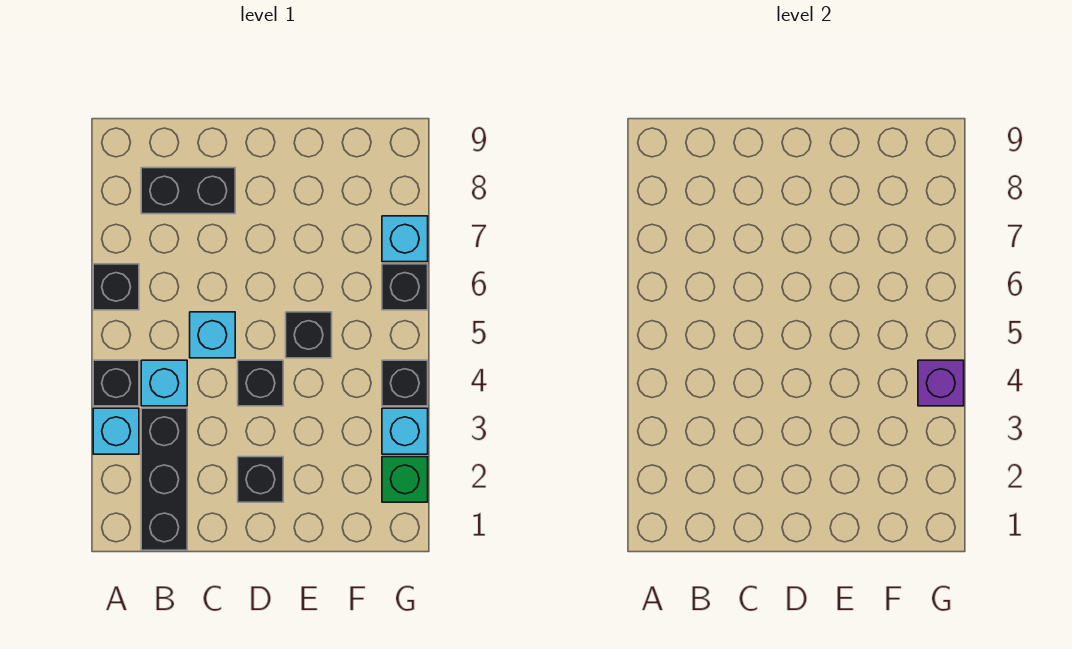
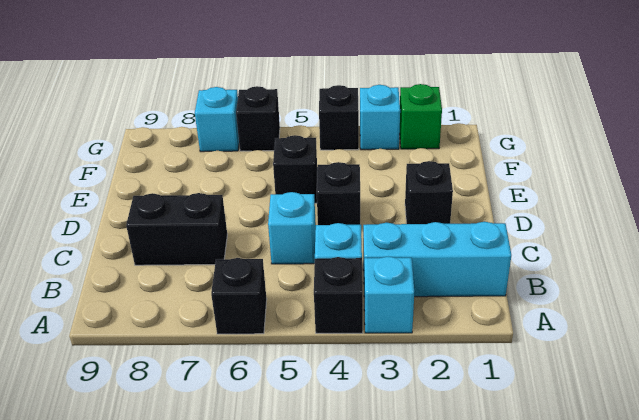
black 1x3 brick [141,408,187,550] -> cyan 1x3 brick [363,222,511,297]
black 1x2 brick [141,168,235,214] -> black 1x2 brick turned to [126,193,227,265]
purple 1x1 brick [918,360,964,406] -> none

